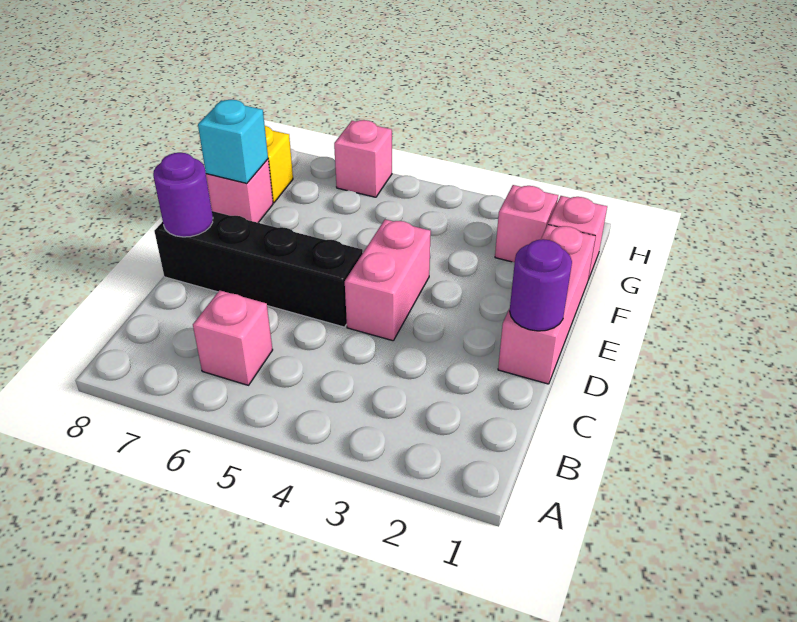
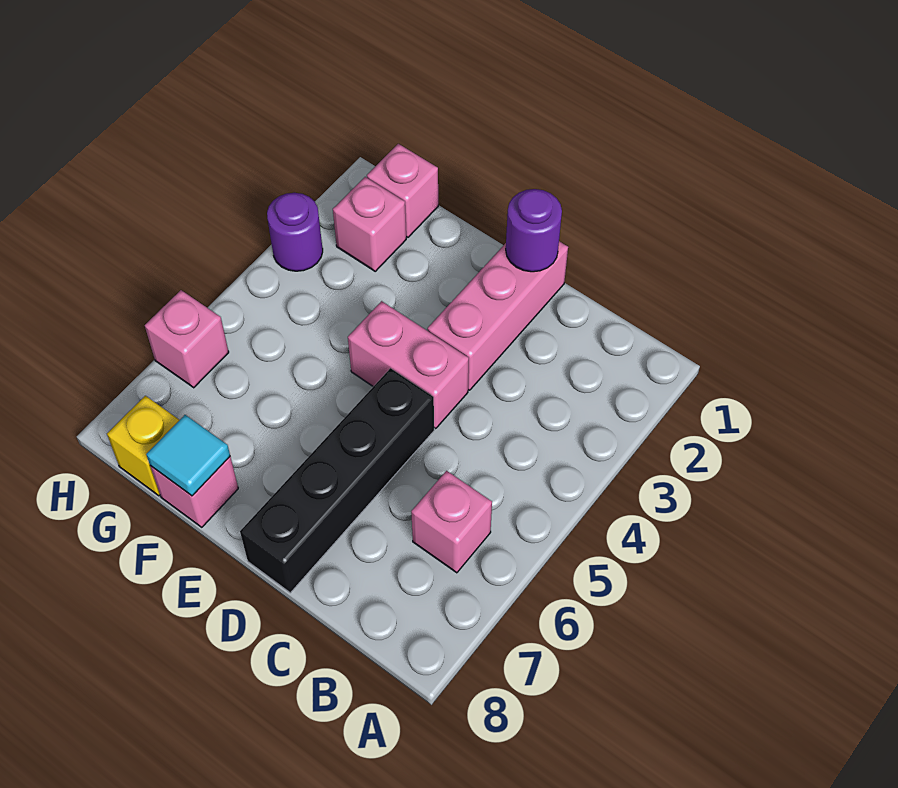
pink 1x3 brick [498,225,596,384] -> pink 1x3 brick turned to [427,241,568,390]
purple 1x1 round brick [153,153,213,237] -> purple 1x1 round brick moved to [267,193,323,271]
cyan 1x1 brick [198,100,268,183] -> cyan 1x1 tile [146,415,230,496]

